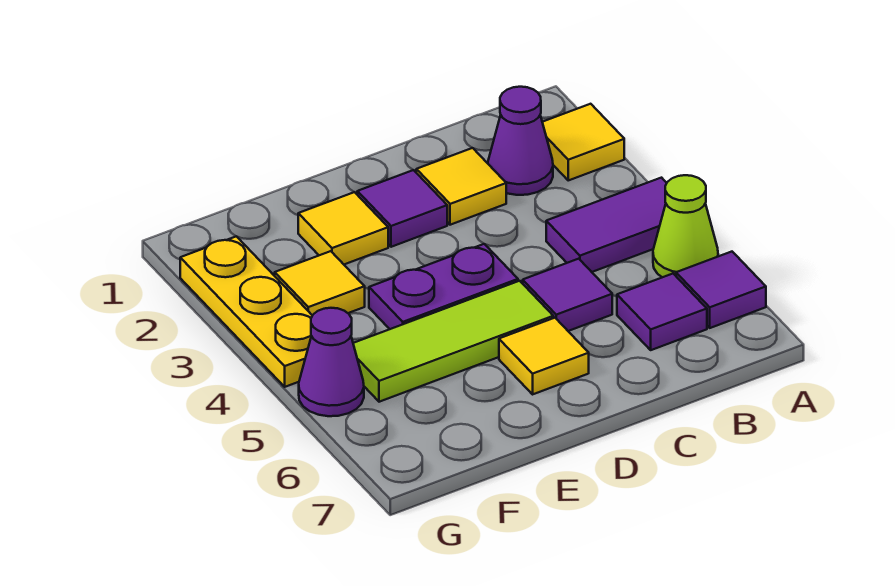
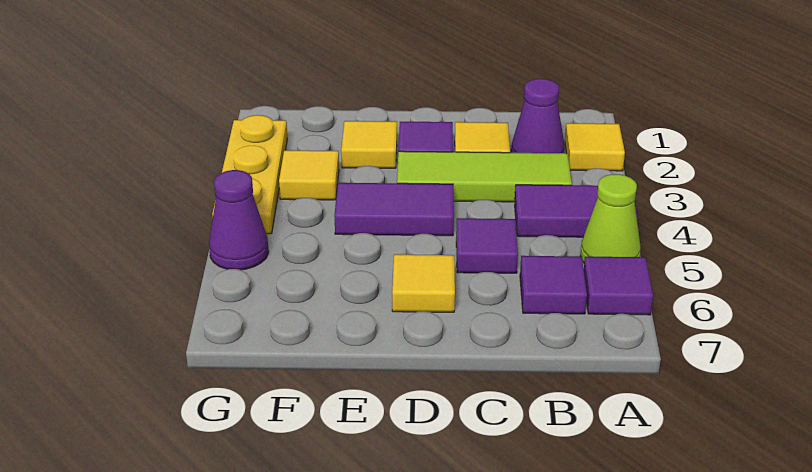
purple 1x2 plate [369,244,518,329] -> purple 1x2 tile [334,183,454,236]
lime 1x3 tile [353,281,553,402] -> lime 1x3 tile moved to [397,151,572,202]

